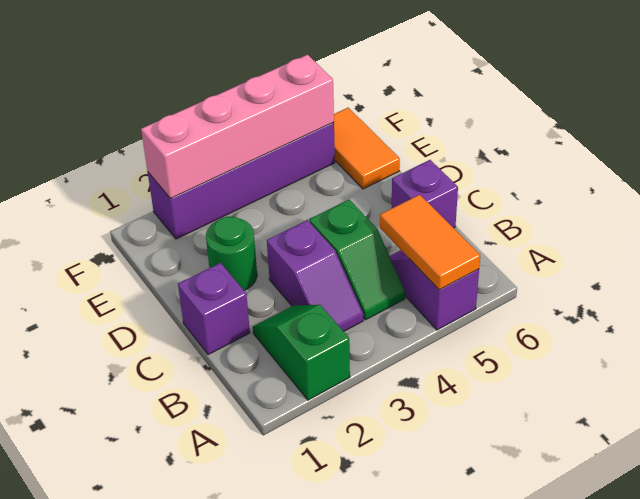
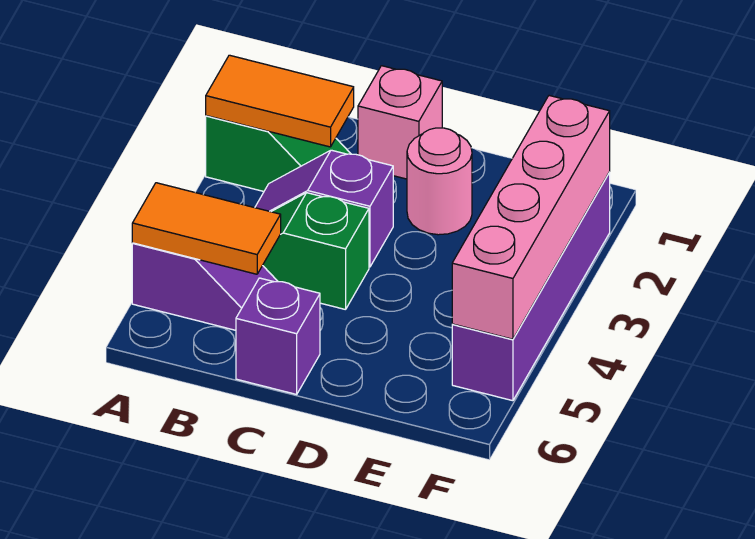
purple 1x1 brick [178,263,250,355] -> pink 1x1 brick [358,66,442,179]
green 1x1 round brick [206,217,257,290] -> pink 1x1 round brick [407,128,472,235]
orange 1x2 tile [334,108,400,189] -> orange 1x2 tile moved to [206,55,354,147]

